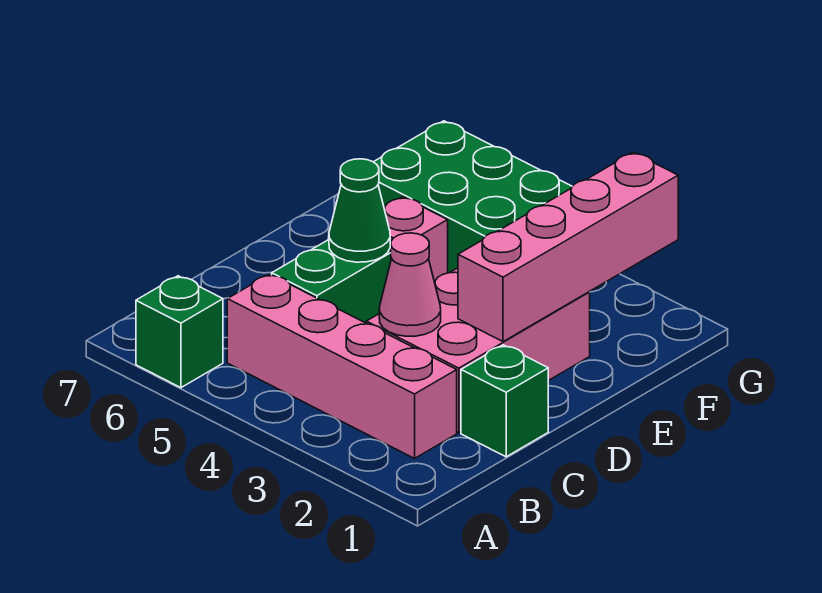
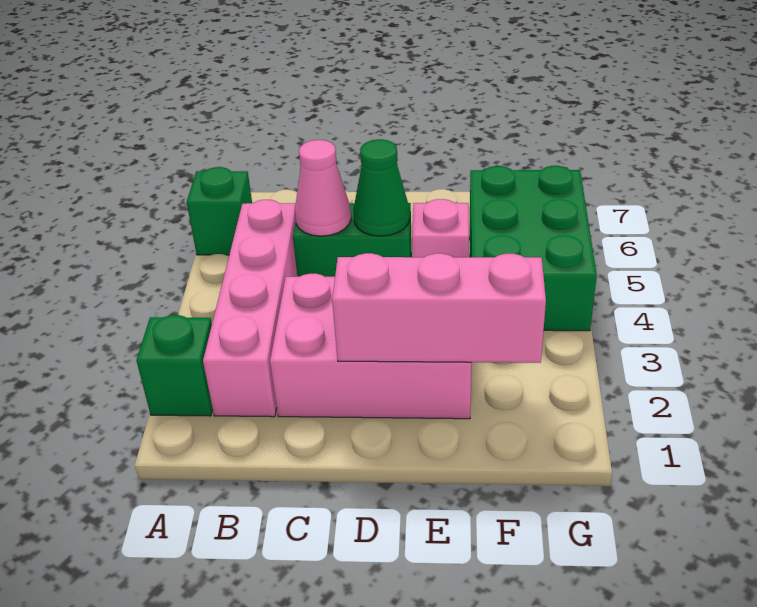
green 1x1 brick [461,345,548,457] -> green 1x1 brick moved to [136,315,213,416]
pink 1x1 cone [379,233,441,336] -> pink 1x1 cone moved to [295,140,351,236]
pink 1x4 brick [458,152,678,342] -> pink 1x3 brick [332,253,546,363]

